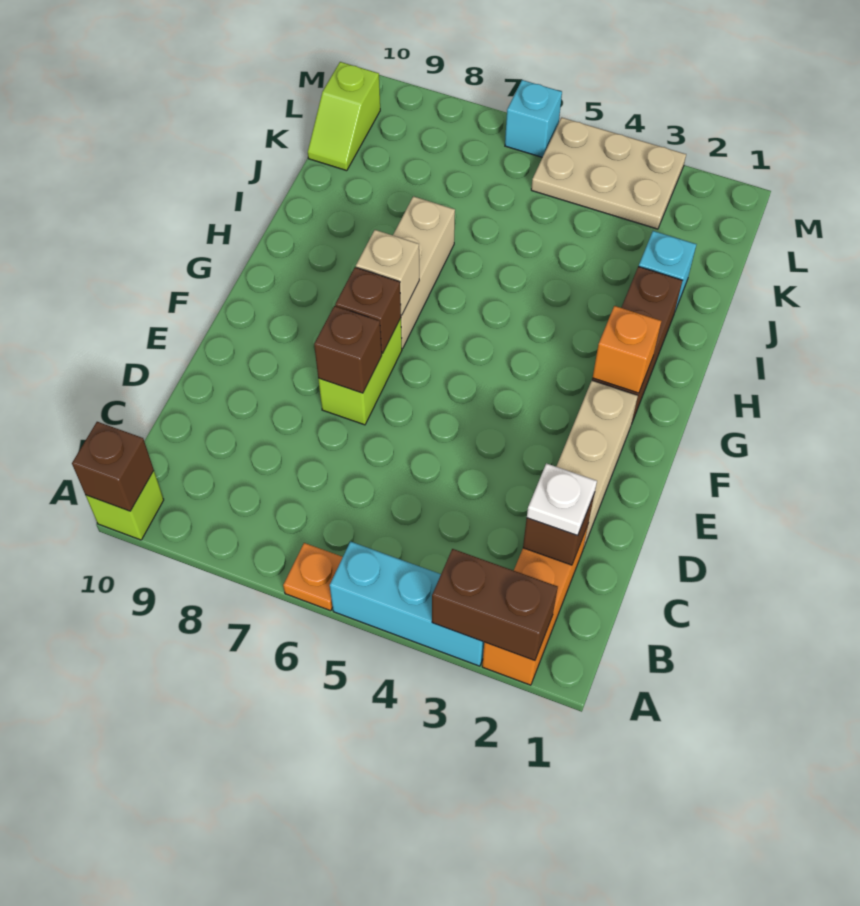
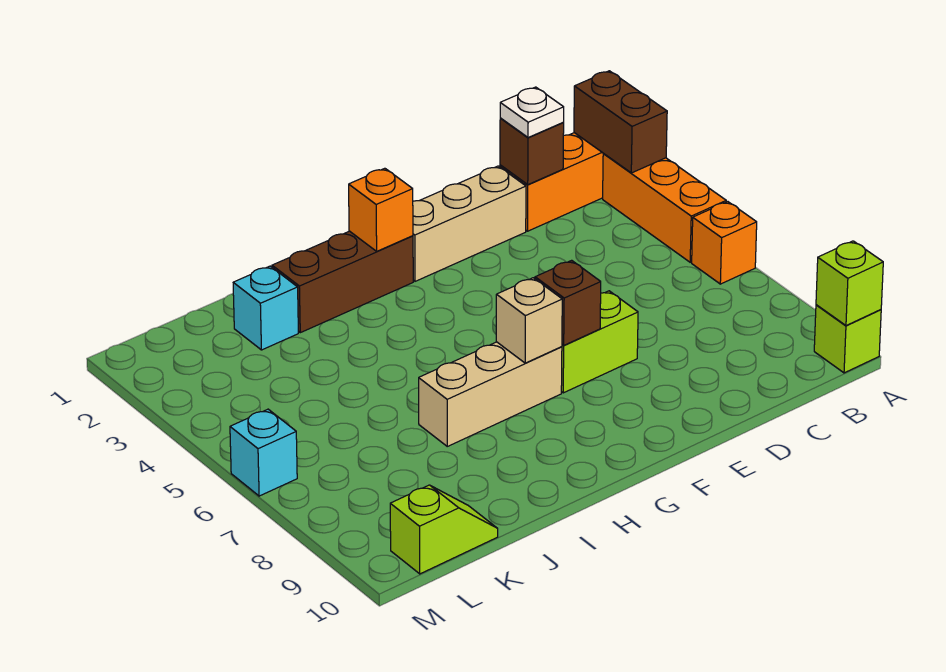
cyan 1x3 brick [330,542,484,666] -> orange 1x3 brick [603,154,726,262]
orange 1x1 plate [283,543,343,611] -> orange 1x1 brick [692,202,757,284]
brown 1x1 brick [72,422,154,511] -> lime 1x1 brick [816,241,883,326]
brown 1x1 brick [314,306,382,393] -> none
tan 2x3 plate [531,118,686,229] -> none

